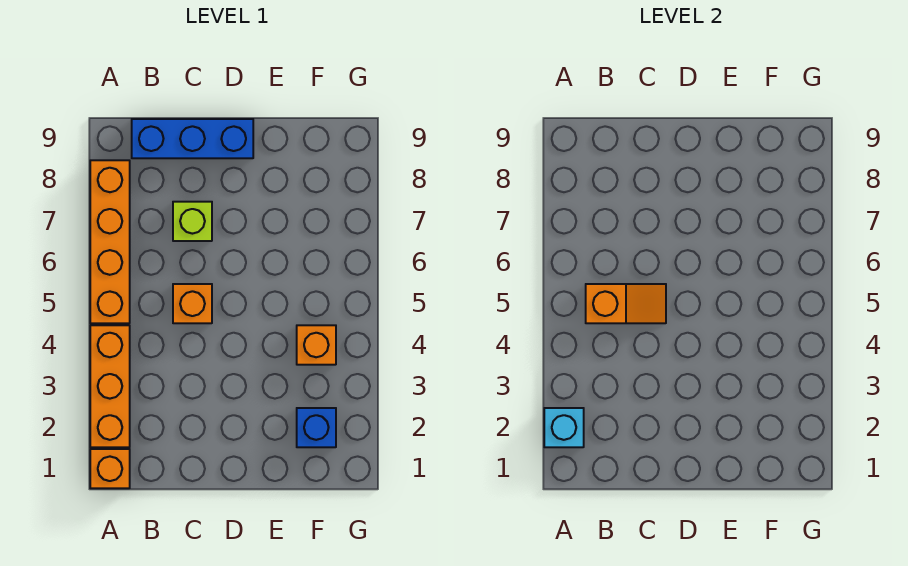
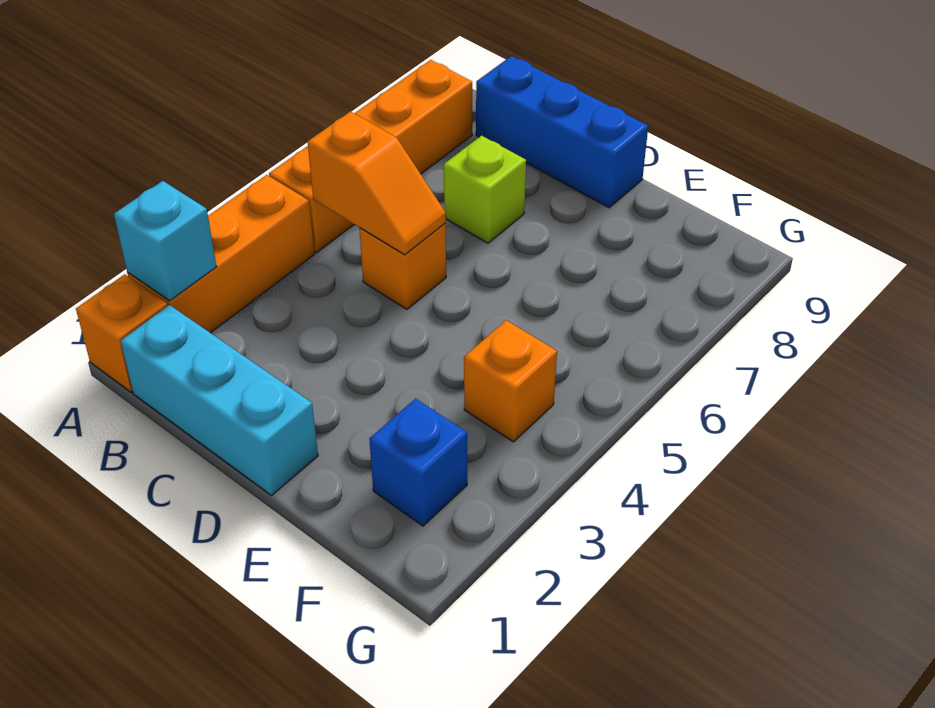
none -> cyan 1x3 brick [121,305,318,495]

